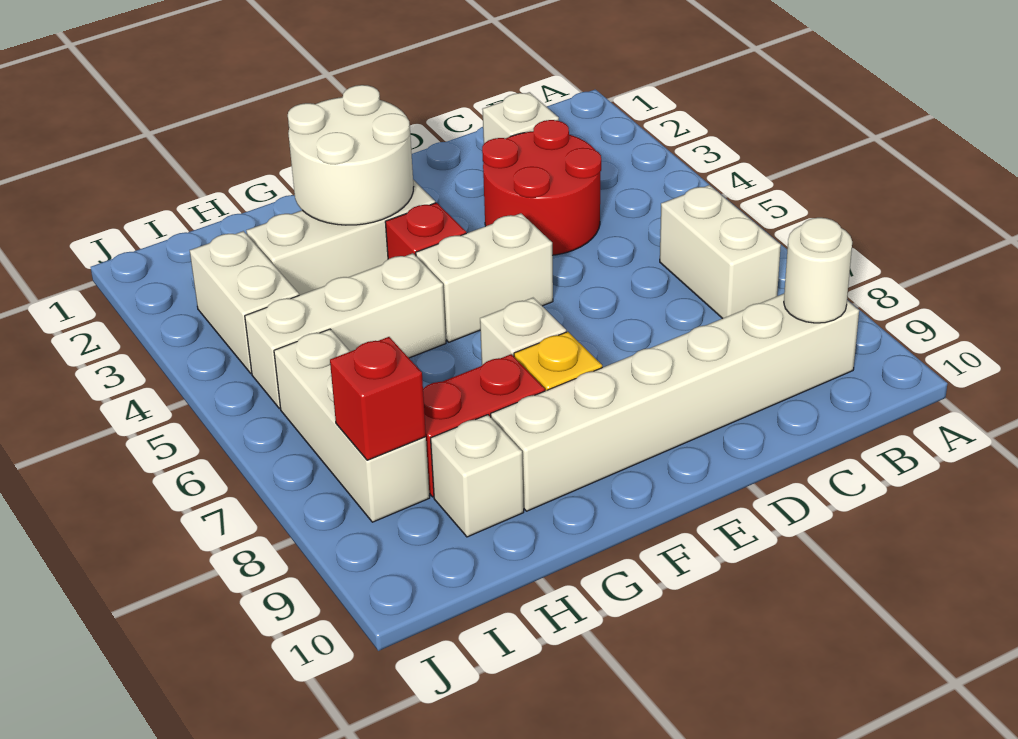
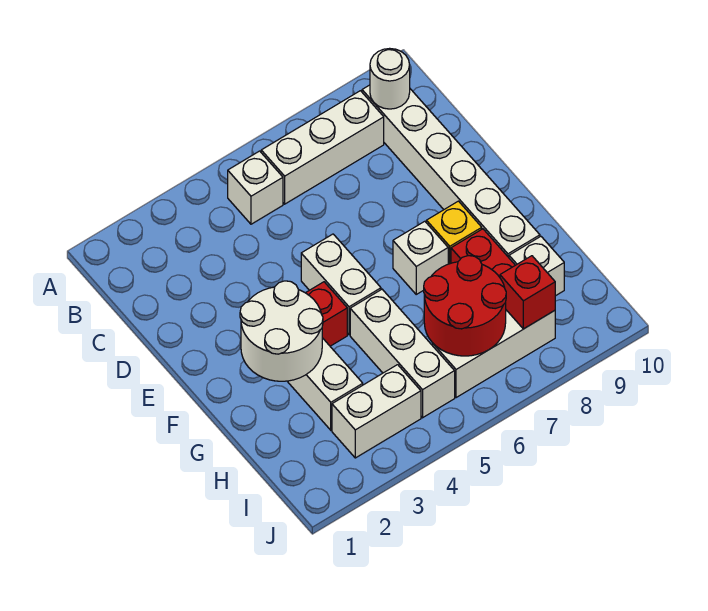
white 1x2 brick [660,185,781,319] -> white 1x3 brick [261,91,384,204]
white 1x1 brick [482,92,559,143] -> white 1x1 brick moved to [228,151,283,224]
red 2x2 round brick [482,120,601,255] -> red 2x2 round brick moved to [424,256,506,356]

